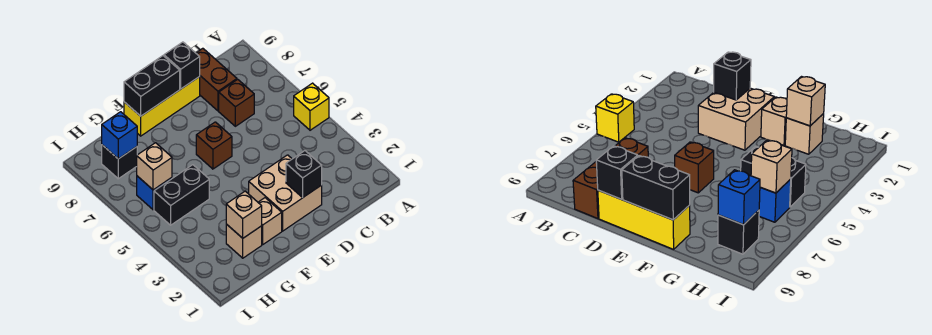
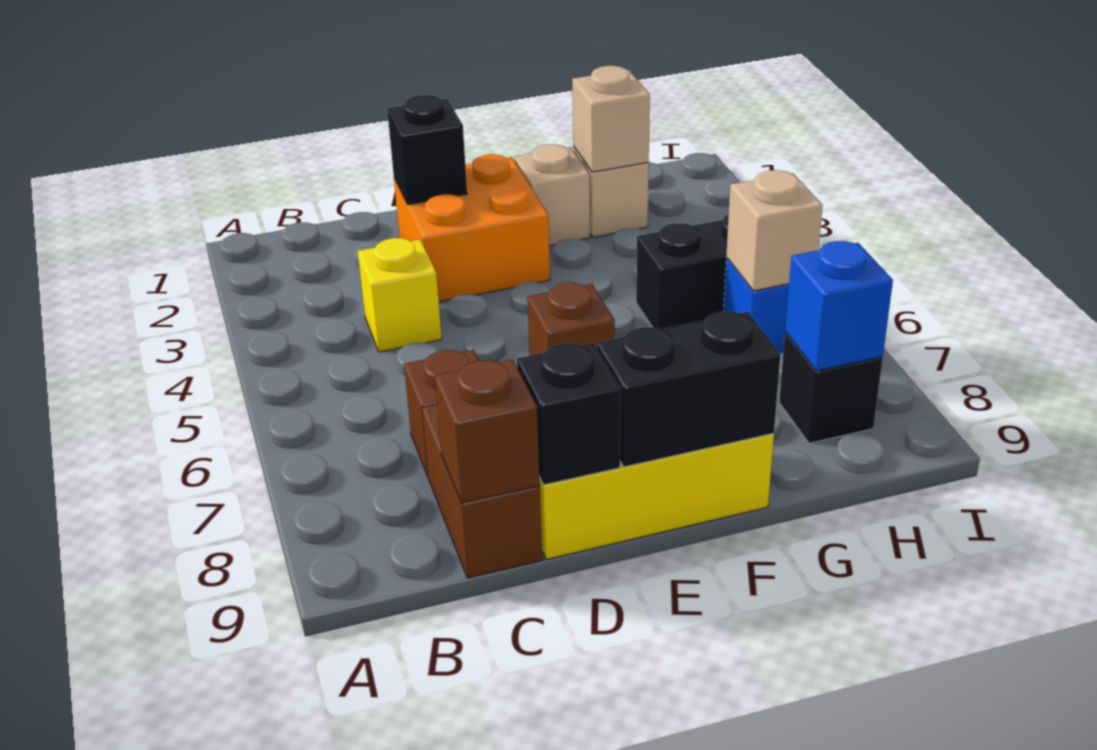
yellow 1x1 brick [294,83,329,130] -> yellow 1x1 brick moved to [358,238,442,352]
none -> brown 1x1 brick [435,359,540,503]
tan 2x2 brick [249,155,322,231] -> orange 2x2 brick [394,154,550,302]

